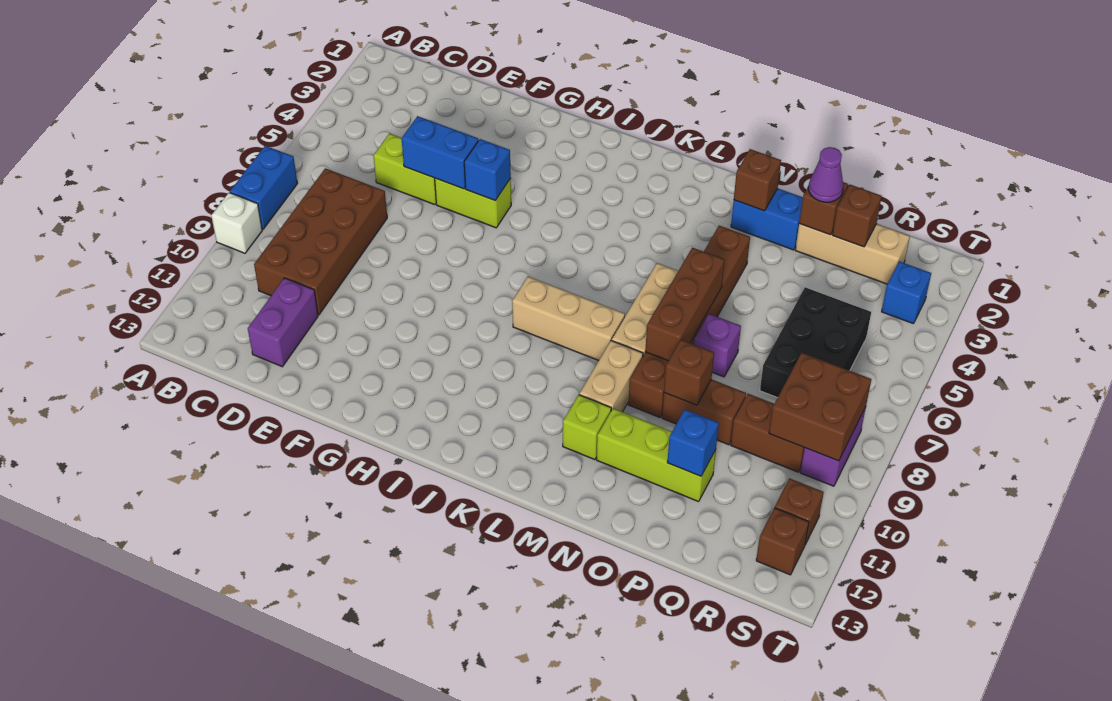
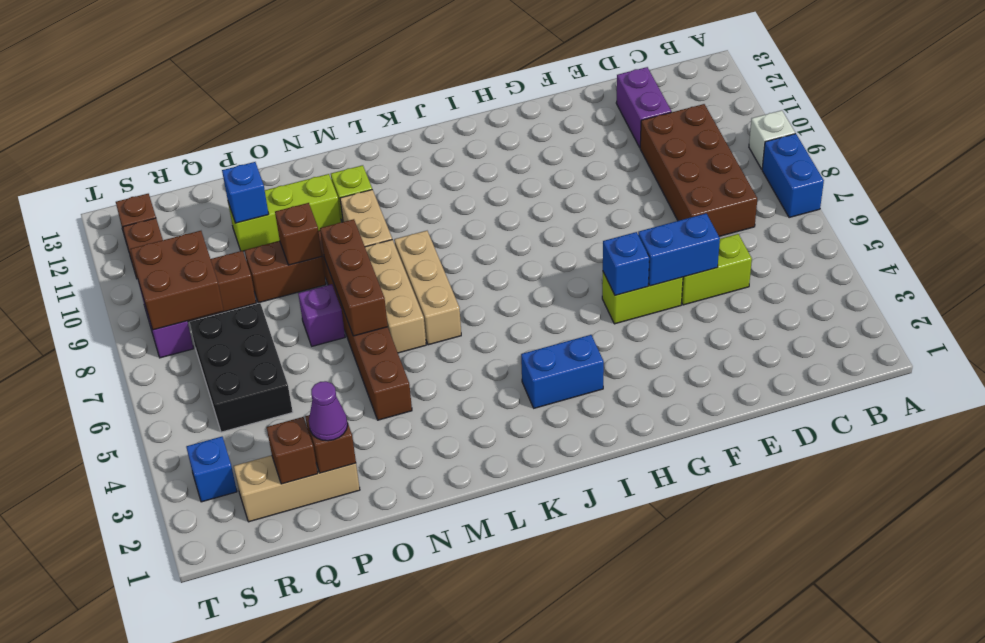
tan 1x3 brick [512,277,625,361] -> tan 1x3 brick turned to [394,231,461,345]
blue 1x2 brick [731,188,803,250] -> blue 1x2 brick moved to [521,335,604,408]
brown 1x1 brick [734,149,781,211] -> none

